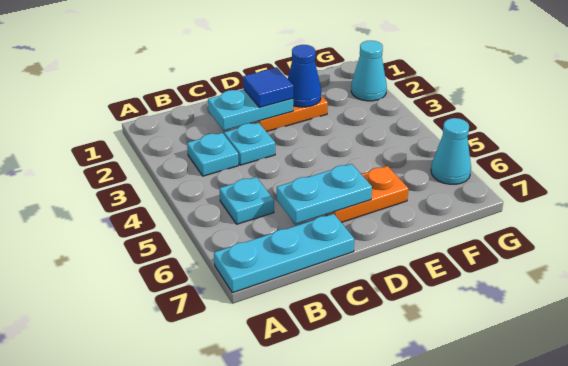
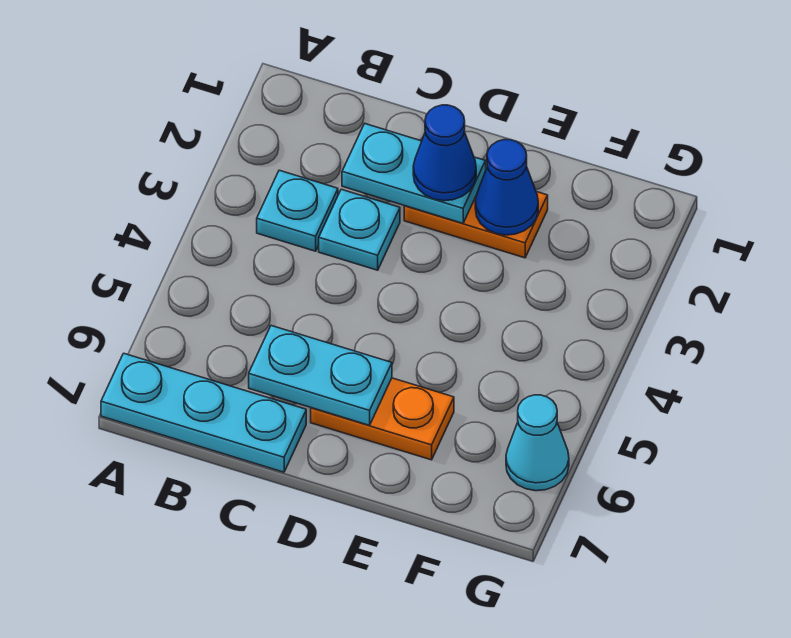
cyan 1x1 plate [219,177,274,224] -> none
blue 1x1 tile [243,67,293,107] -> blue 1x1 cone [413,105,476,201]
cyan 1x1 cone [351,41,387,101] -> none

